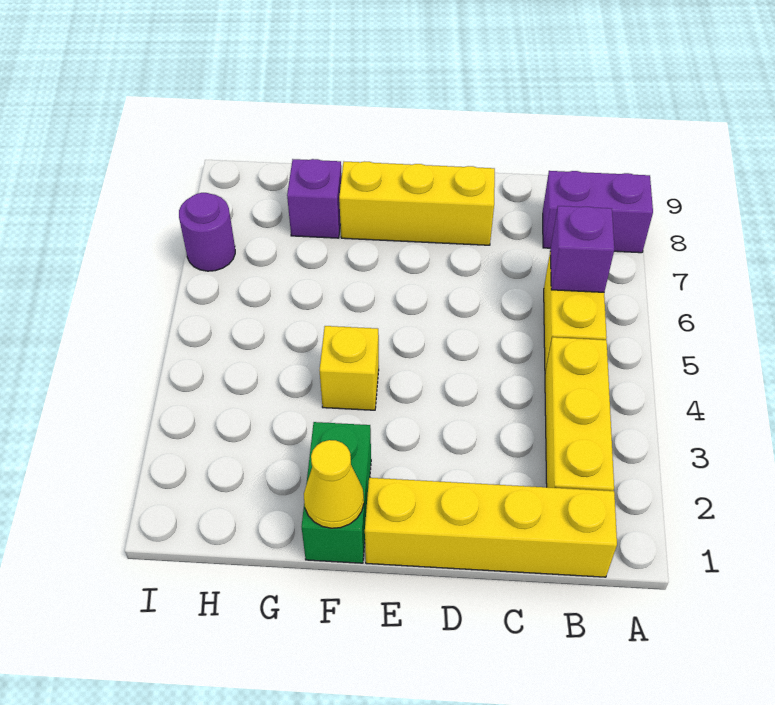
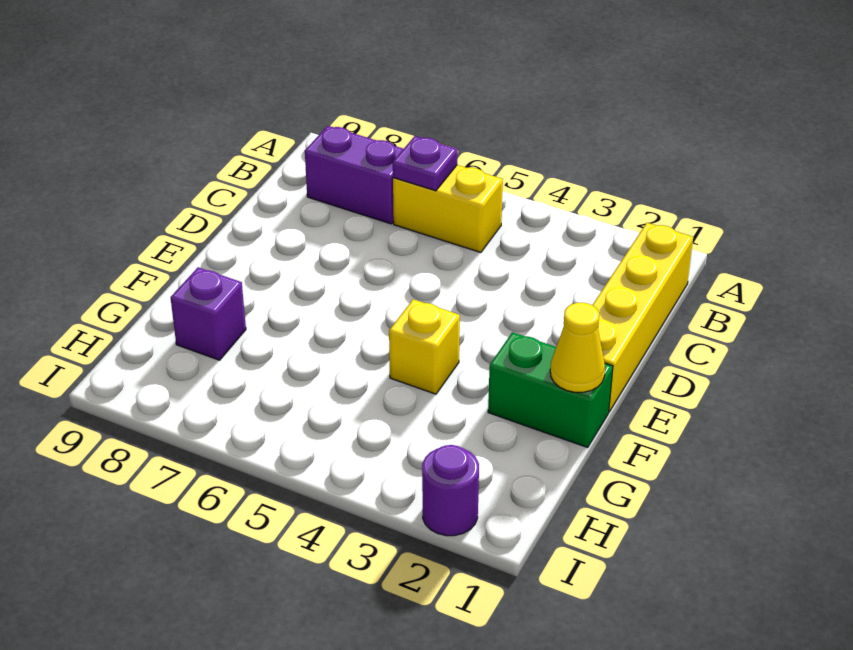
purple 1x2 brick [543,171,653,253] -> purple 1x2 brick turned to [305,126,403,224]
yellow 1x3 brick [545,337,614,491] -> none
purple 1x1 brick [550,206,614,292] -> purple 1x1 plate [393,136,458,191]
yellow 1x3 brick [339,162,495,245] -> none
purple 1x1 round brick [179,193,235,271] -> purple 1x1 round brick moved to [422,445,479,536]

